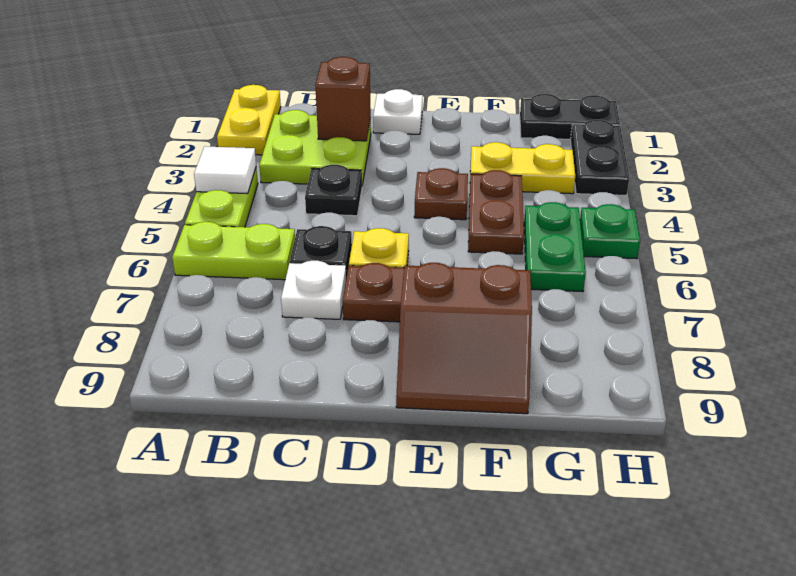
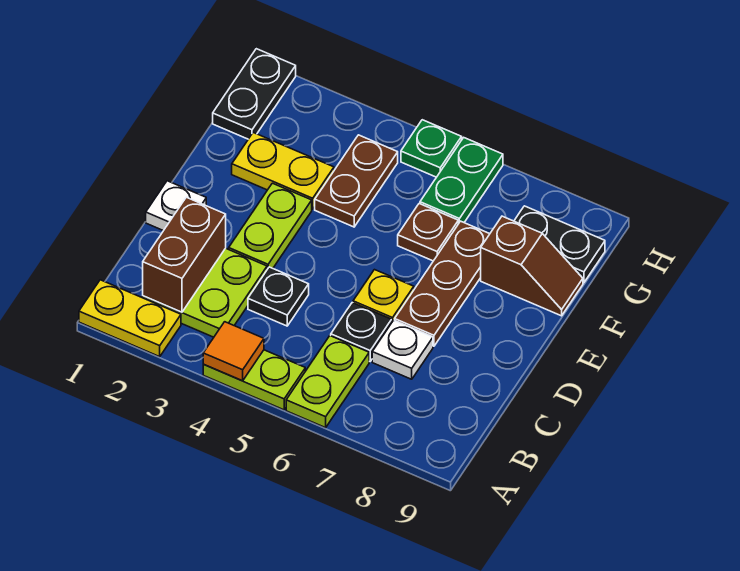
white 1x1 tile [194,146,256,194] -> orange 1x1 tile [203,322,264,381]
brown 1x1 brick [315,57,371,141] -> brown 1x2 brick [143,197,226,312]
none -> lime 1x2 plate [229,183,312,269]
brown 1x1 plate [414,168,468,220] -> brown 1x1 plate moved to [398,204,458,261]
brown 2x2 slope [396,263,532,414] -> brown 1x2 slope [481,216,583,316]
yellow 1x2 plate [470,142,575,194] -> yellow 1x2 plate turned to [232,133,334,209]
brown 1x2 plate [468,170,524,254] -> brown 1x2 plate turned to [315,135,398,227]
green 1x2 plate [524,202,586,292] -> green 1x2 plate turned to [420,138,503,224]
black 1x2 plate [571,120,629,195] -> black 1x2 plate moved to [514,206,605,283]

